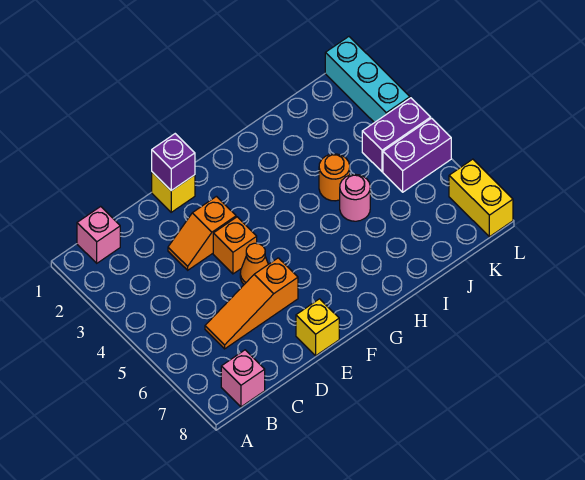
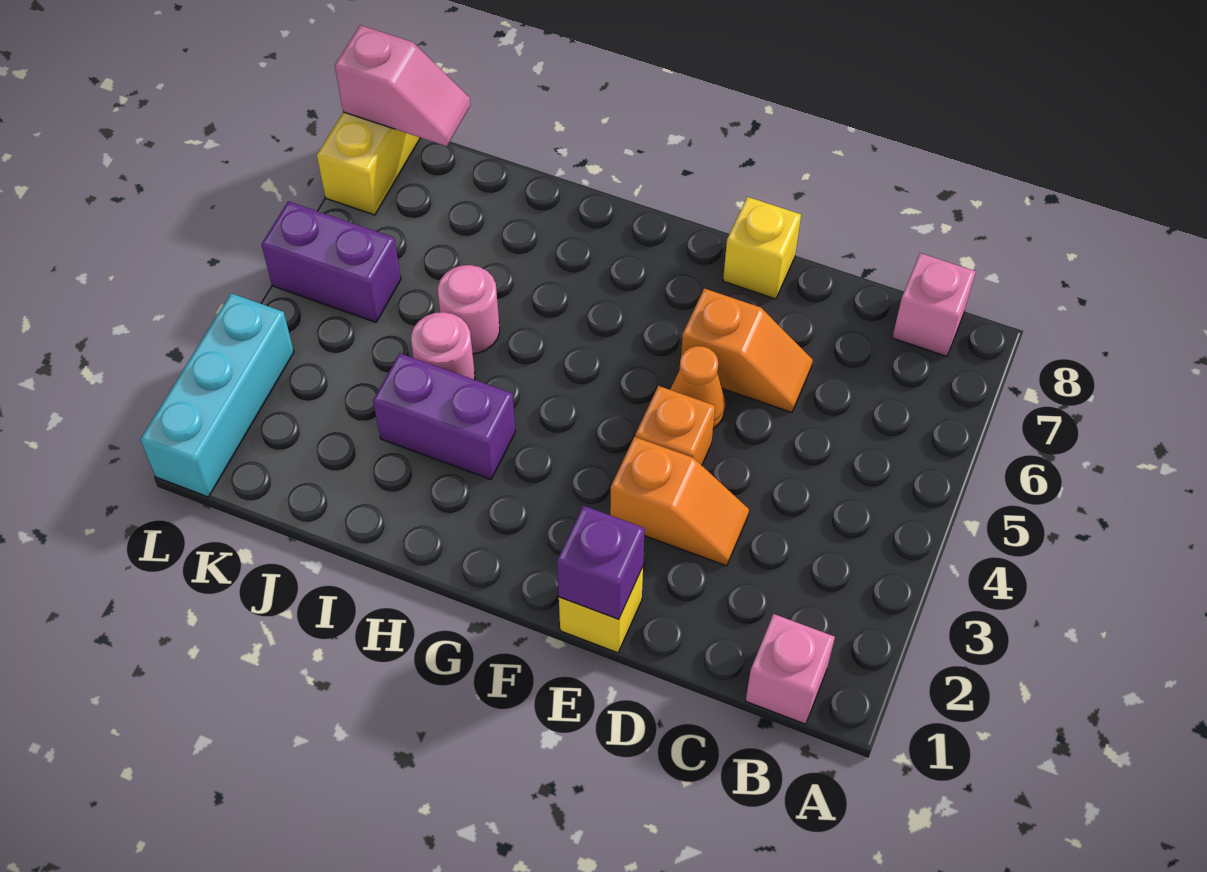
orange 1x3 slope [205,258,298,349] -> orange 1x2 slope [681,288,813,413]
orange 1x1 round brick [319,154,350,201] -> pink 1x1 round brick [411,312,475,380]
purple 1x2 brick [362,98,431,172] -> purple 1x2 brick moved to [373,353,515,479]
none -> pink 1x2 slope [335,25,470,146]

